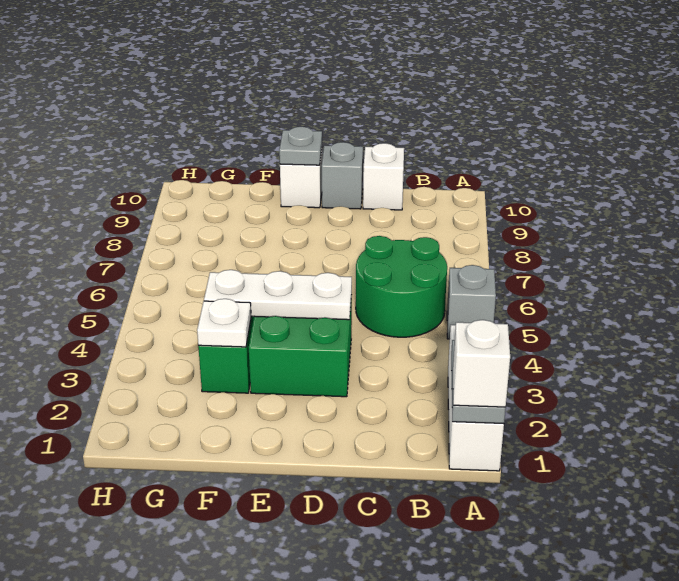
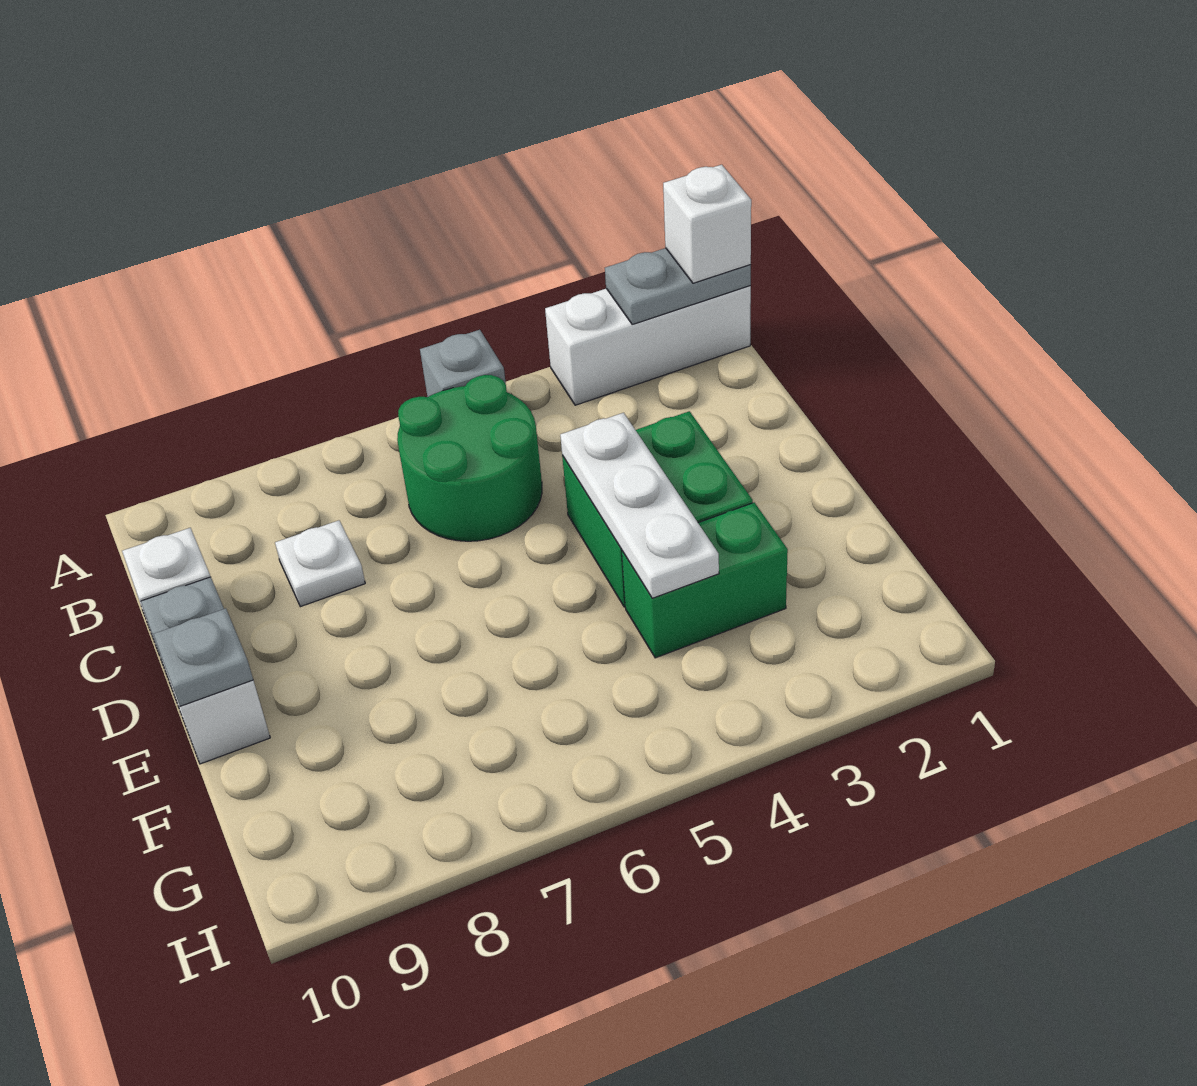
white 1x1 plate [197,299,251,347] -> white 1x1 plate moved to [275,520,365,607]

